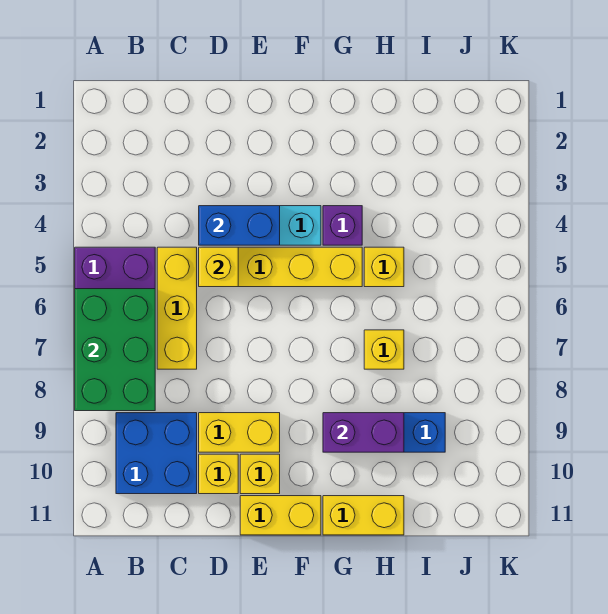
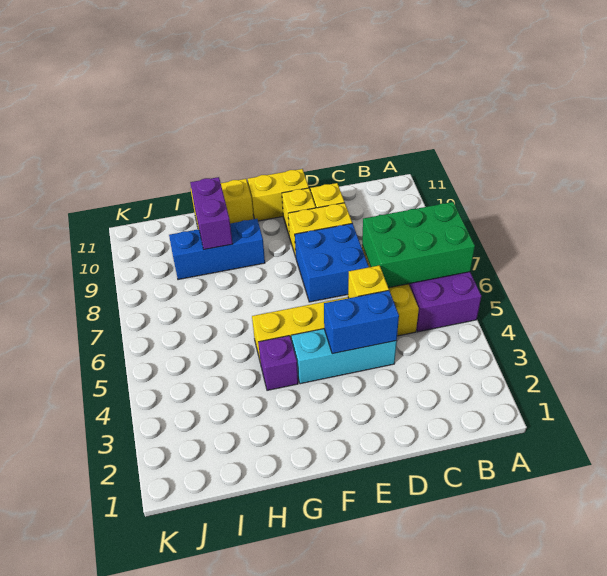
green 2x3 brick [75,289,155,411] -> green 2x3 brick turned to [362,202,475,288]
blue 2x2 brick [116,413,197,494] -> blue 2x2 brick moved to [295,223,369,302]
purple 1x2 brick [323,413,404,452] -> purple 1x2 brick turned to [190,177,233,249]
yellow 1x1 brick [364,247,404,287] -> none
yellow 1x1 brick [364,330,404,369] -> none

